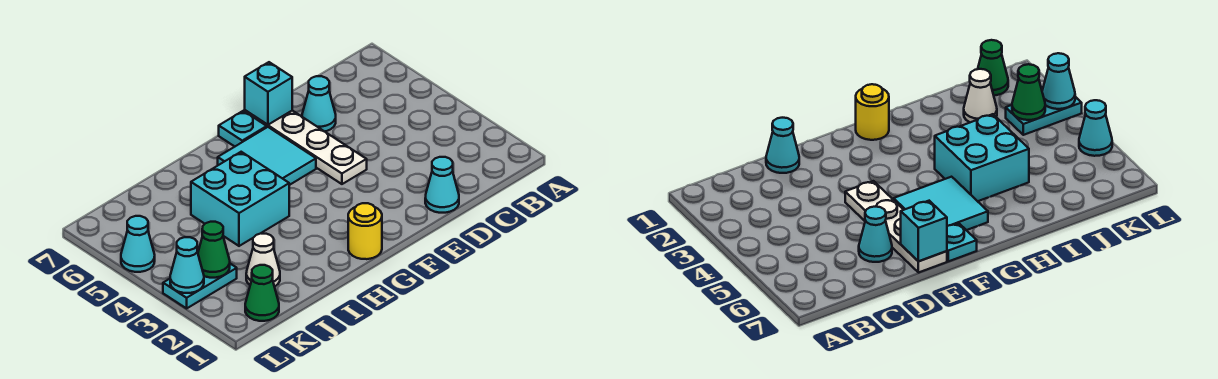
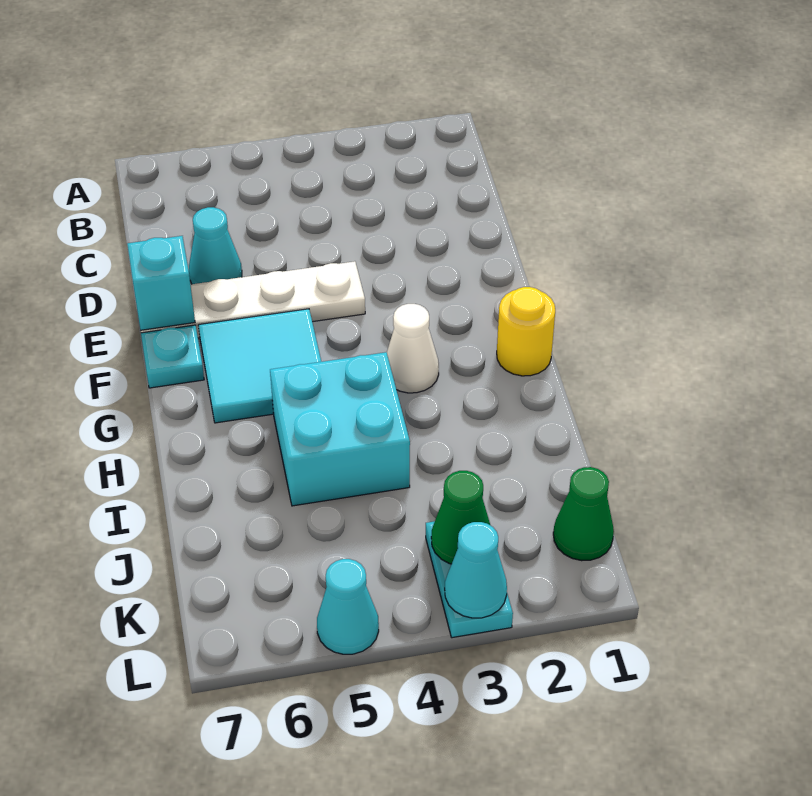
cyan 1x1 cone [425,157,459,213] -> none
white 1x1 cone [246,233,280,287] -> white 1x1 cone moved to [387,304,439,393]

